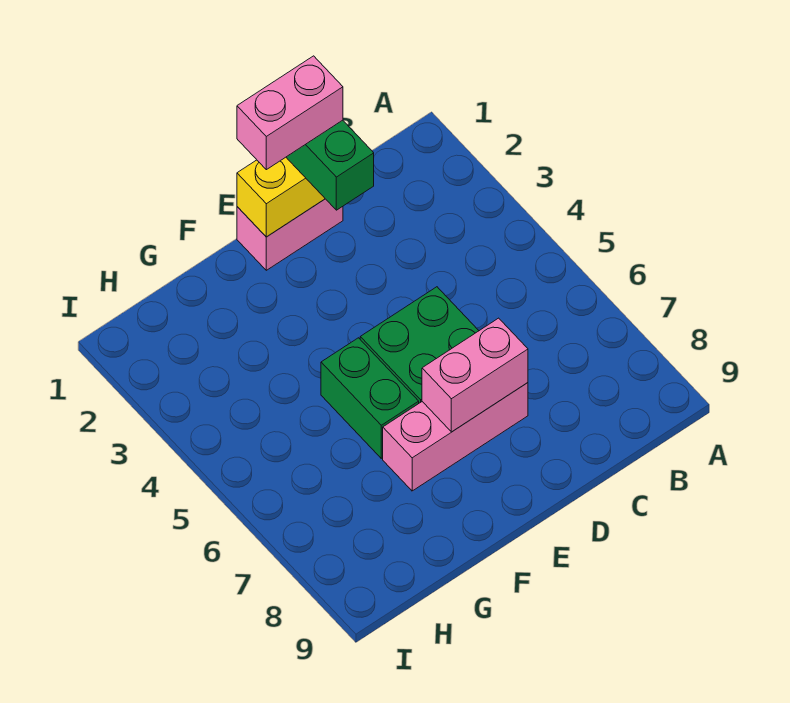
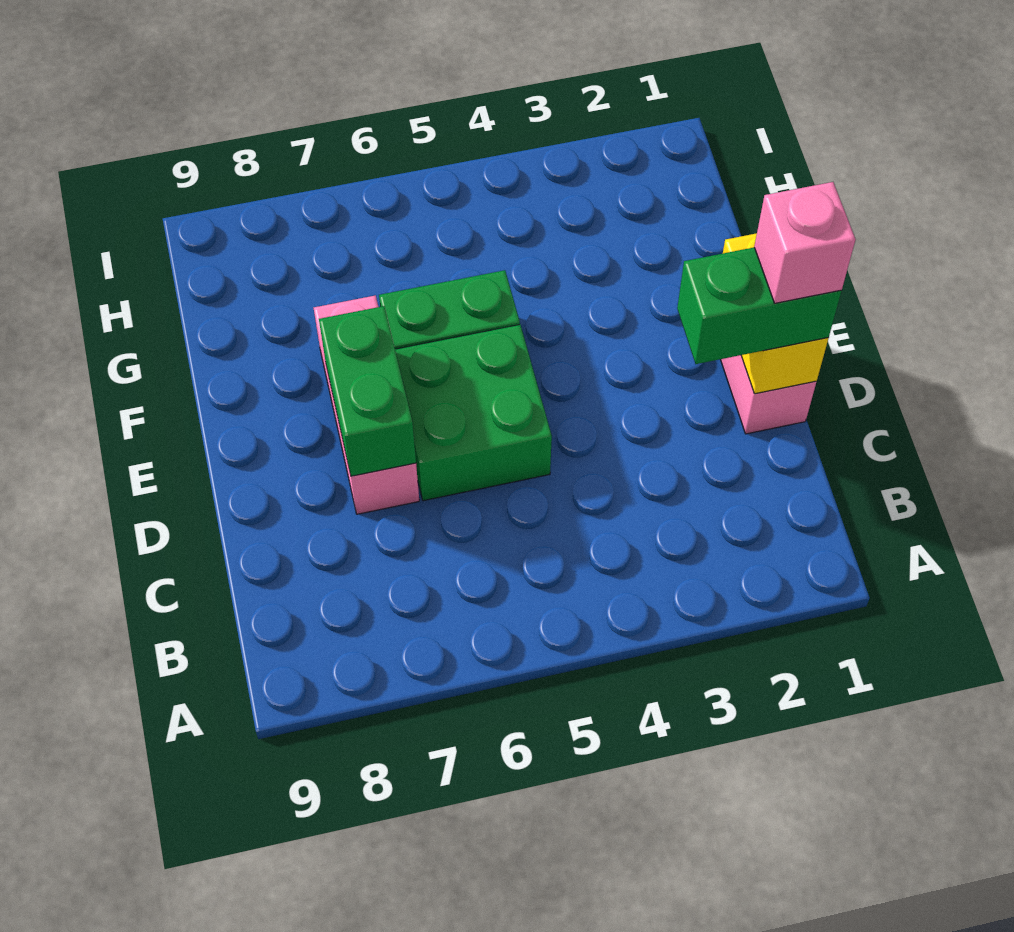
pink 1x2 brick [237,56,343,170] -> pink 1x1 brick [754,182,856,303]
pink 1x2 brick [422,318,528,432] -> green 1x2 brick [319,306,416,476]

